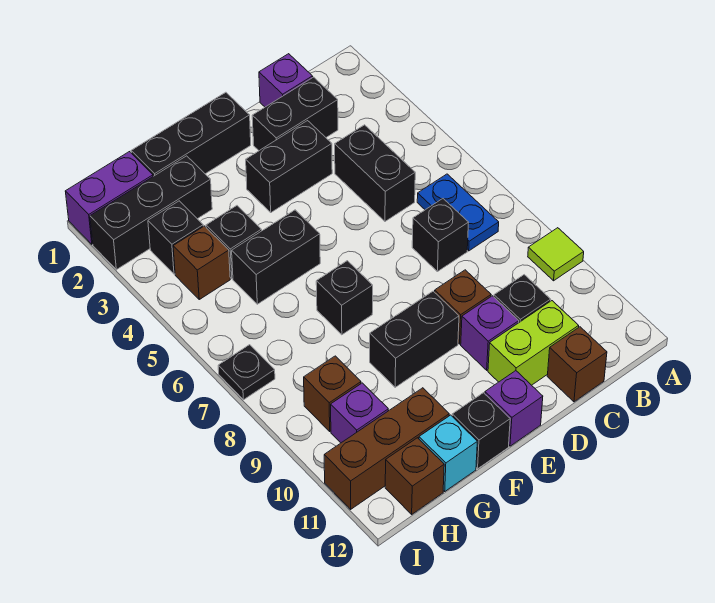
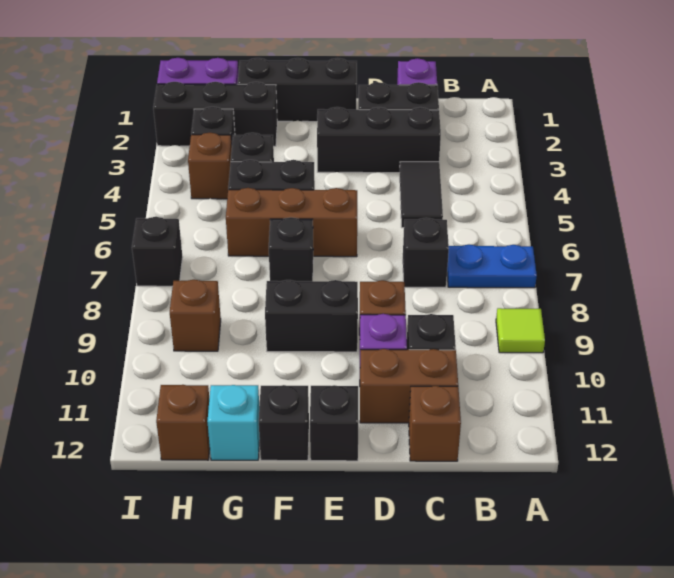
blue 1x2 plate [417,174,499,251] -> blue 1x2 plate turned to [447,245,537,288]
black 1x2 brick [335,125,415,221] -> black 1x2 tile [400,162,443,228]
lime 1x2 brick [488,301,579,385] -> brown 1x2 brick [360,349,458,423]
black 1x2 brick [246,121,332,212] -> black 1x3 brick [317,107,441,173]
purple 1x1 brick [485,371,543,446] -> black 1x1 brick [310,385,359,461]
brown 1x3 brick [324,388,449,509] -> brown 1x3 brick moved to [226,188,357,257]
purple 1x1 brick [331,383,388,443] -> none
black 1x1 plate [218,345,275,400] -> black 1x1 brick [132,217,183,286]

